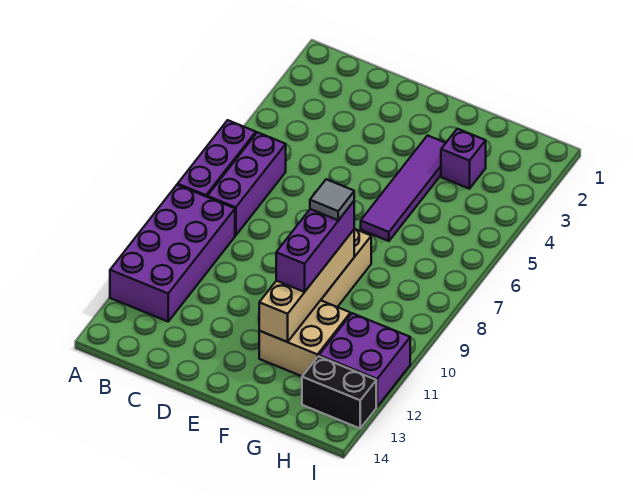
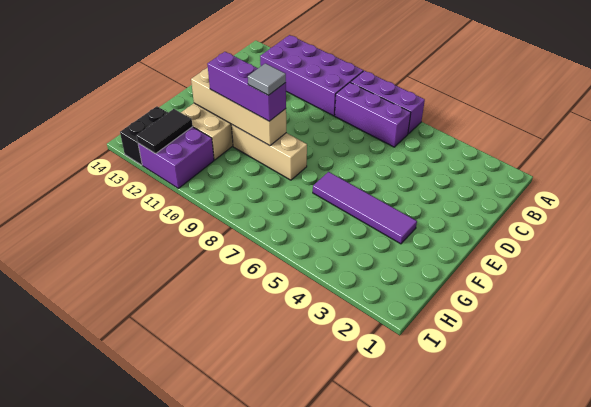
purple 1x1 brick [441,129,486,189] -> none
none -> black 1x2 tile [136,109,193,154]

